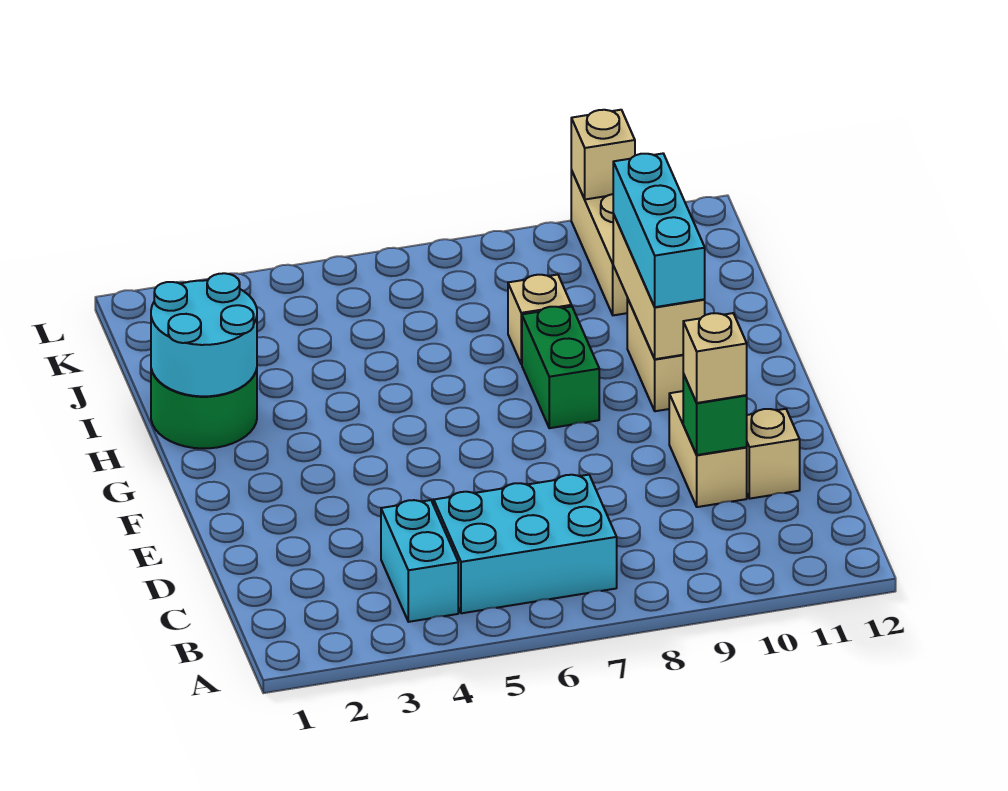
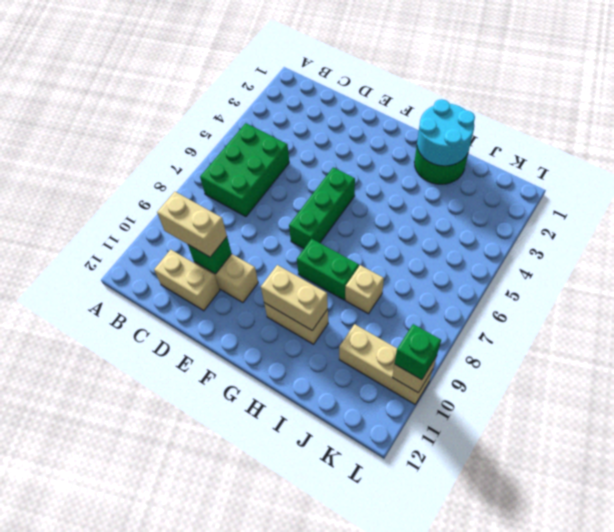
cyan 1x2 brick [381,500,458,622] -> none
cyan 2x3 brick [434,475,617,613] -> green 2x3 brick [200,123,289,217]
tan 1x1 brick [683,313,747,403] -> tan 1x2 brick [157,192,227,257]
tan 1x1 brick [747,409,800,499] -> tan 1x2 brick [154,250,220,311]
none -> green 1x3 brick [289,167,355,248]
tan 1x3 brick [613,214,705,359] -> tan 1x2 brick [261,265,328,330]
cyan 1x3 brick [613,154,705,307] -> none
none -> green 1x1 brick [395,324,441,380]

